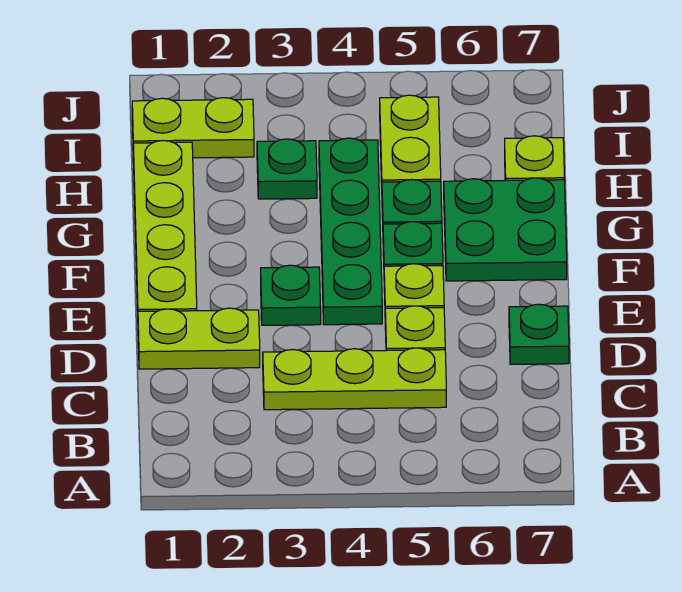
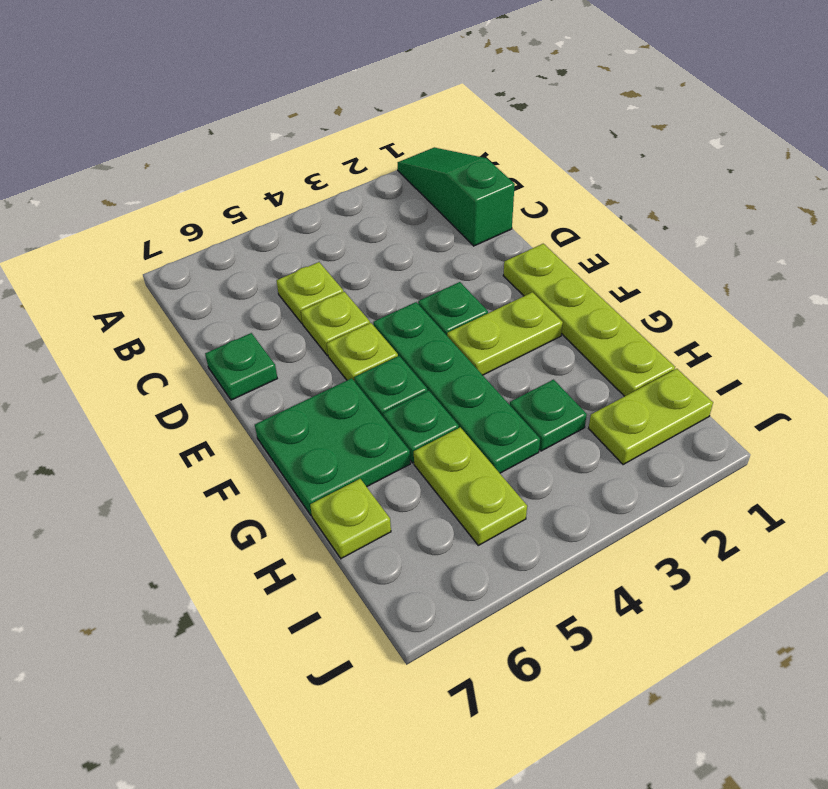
none -> green 1x3 slope [398,147,515,246]
lime 1x3 plate [263,348,446,410] -> lime 1x1 plate [277,262,343,323]
lime 1x2 plate [138,308,260,369] -> lime 1x2 plate moved to [447,292,563,375]

